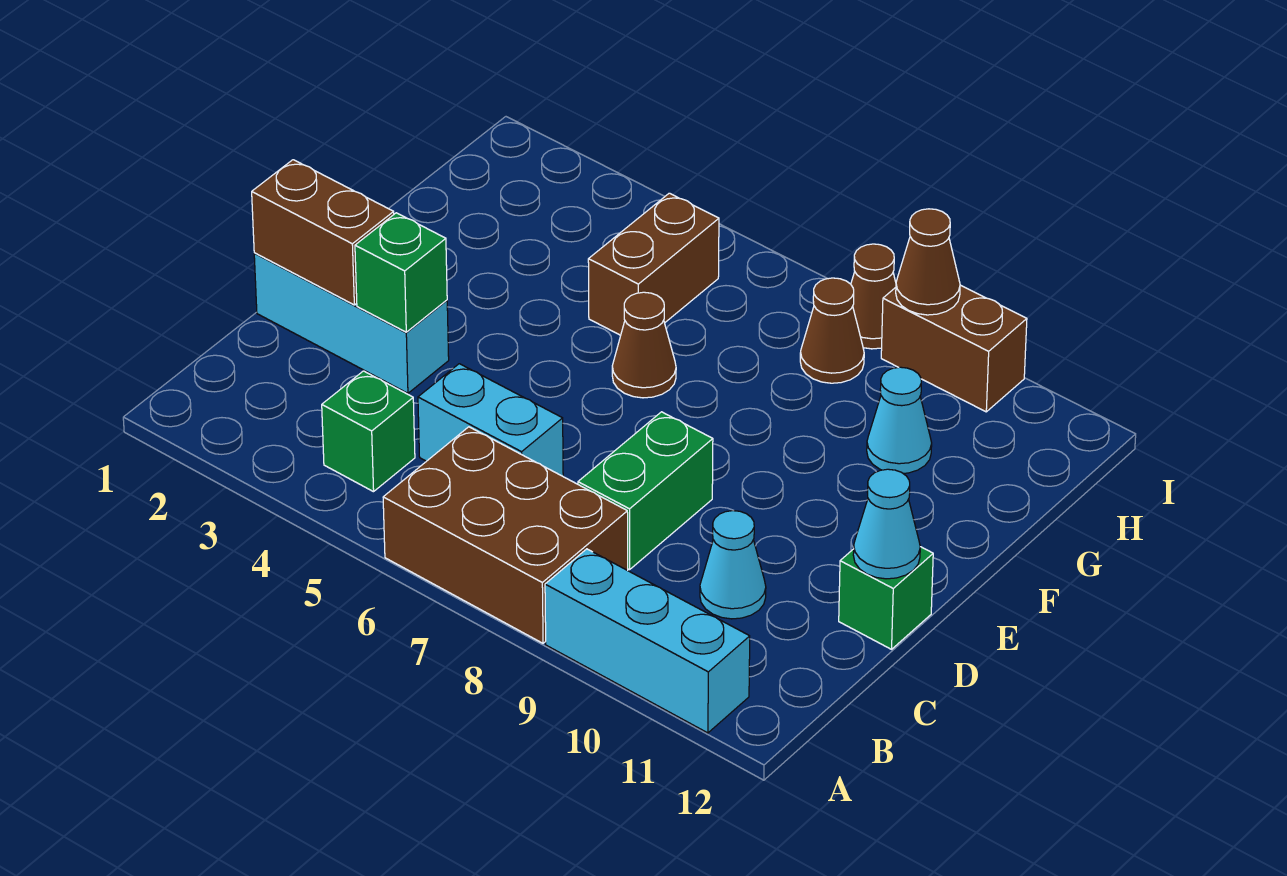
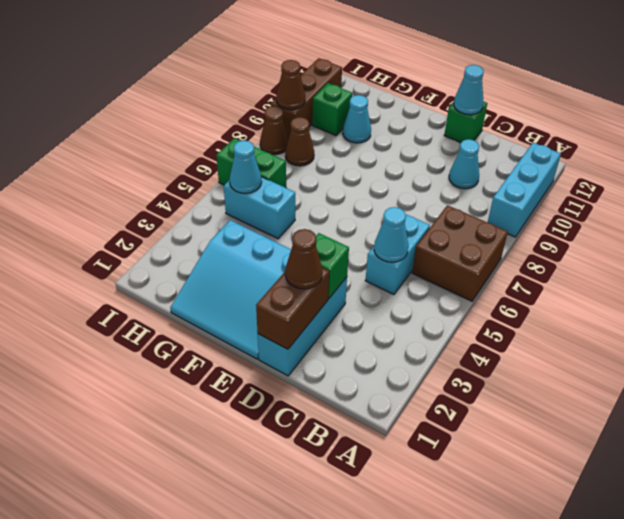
brown 2x3 brick [383,427,628,643] -> brown 2x2 brick [412,205,508,301]
green 1x1 brick [322,371,415,492] -> green 1x1 brick moved to [312,83,352,135]
none -> cyan 1x1 cone [374,207,408,262]
green 1x2 brick [578,412,713,570] -> green 1x2 brick moved to [217,138,286,188]
none -> cyan 3x3 slope [170,220,291,359]
brown 1x1 cone [612,292,676,398] -> brown 1x1 cone moved to [285,229,322,289]
brown 1x2 brick [588,193,719,335] -> cyan 1x2 brick [224,177,295,239]
none -> cyan 1x1 cone [230,140,262,193]
brown 1x2 brick [881,285,1027,412] -> brown 1x3 brick [271,58,342,138]

